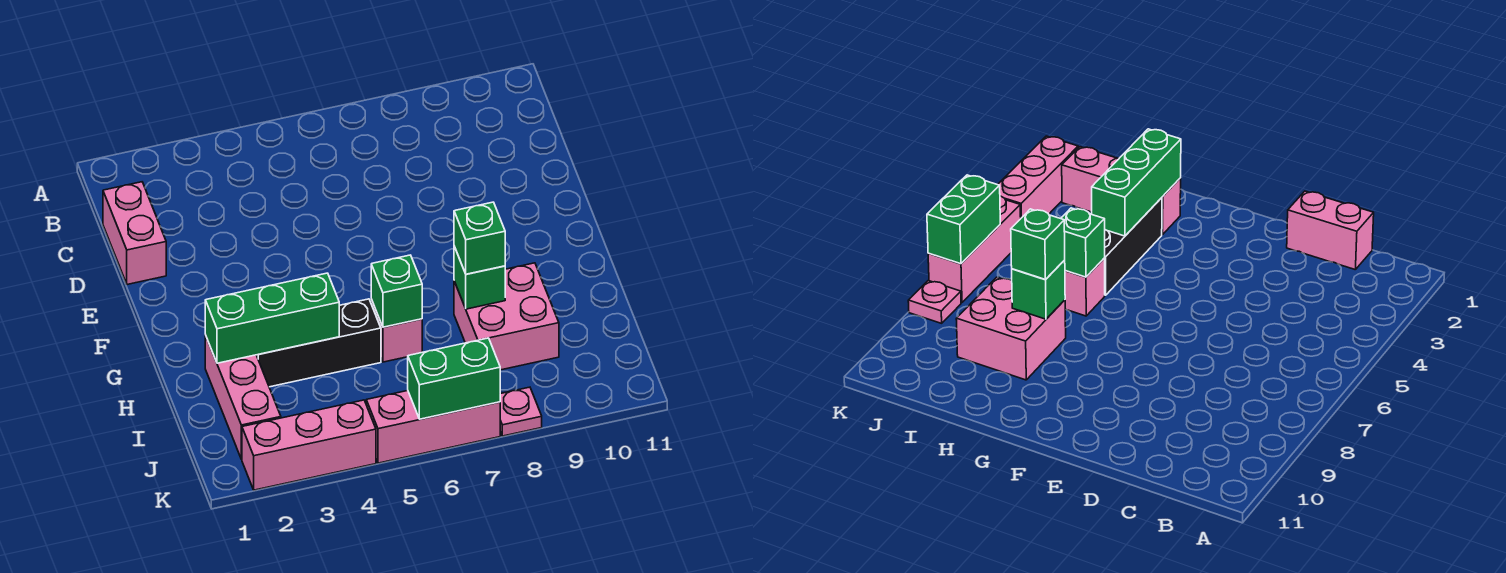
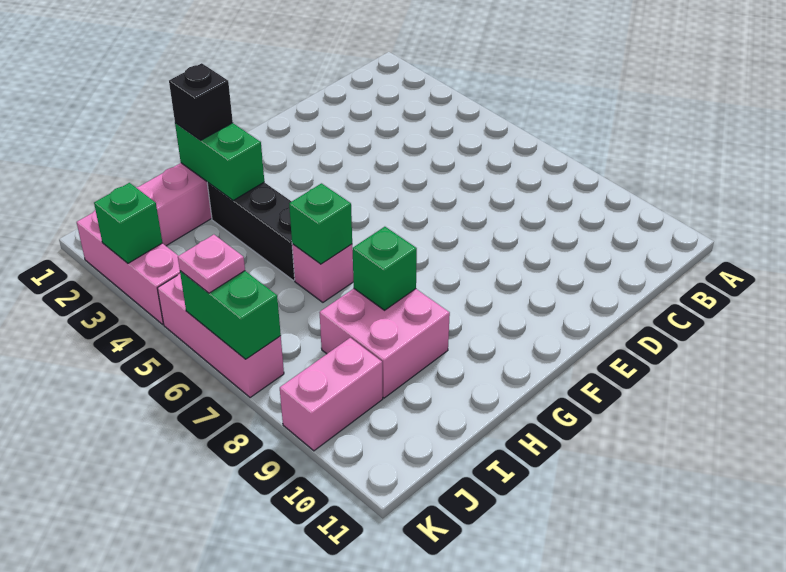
pink 1x2 brick [103,182,166,284] -> pink 1x2 brick moved to [280,338,383,451]
green 1x3 brick [205,273,339,363] -> green 1x2 brick [175,123,264,201]
none -> black 1x1 brick [169,63,233,140]
green 1x1 brick [454,202,505,274] -> green 1x1 brick moved to [94,183,162,263]
pink 1x1 plate [500,387,542,436] -> pink 1x1 plate moved to [178,235,245,293]

